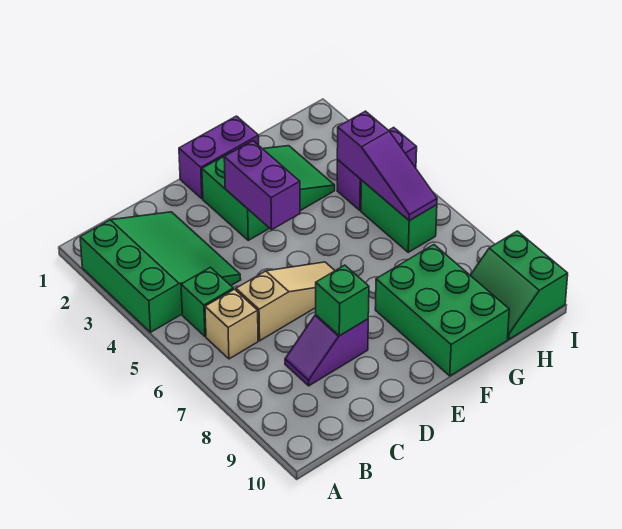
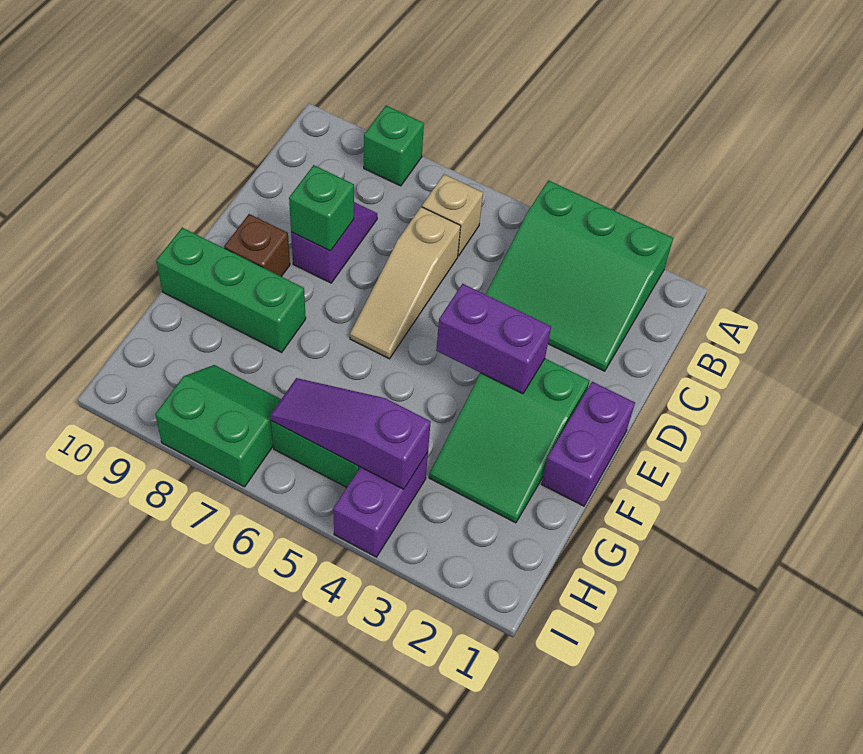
green 1x1 brick [181,267,233,336] -> green 1x1 brick moved to [364,106,424,186]
none -> brown 1x1 brick [224,214,290,277]
green 2x3 brick [375,245,509,376] -> green 1x3 brick [156,228,306,352]
green 2x2 slope [470,231,568,339] -> green 2x2 slope moved to [155,365,281,487]

